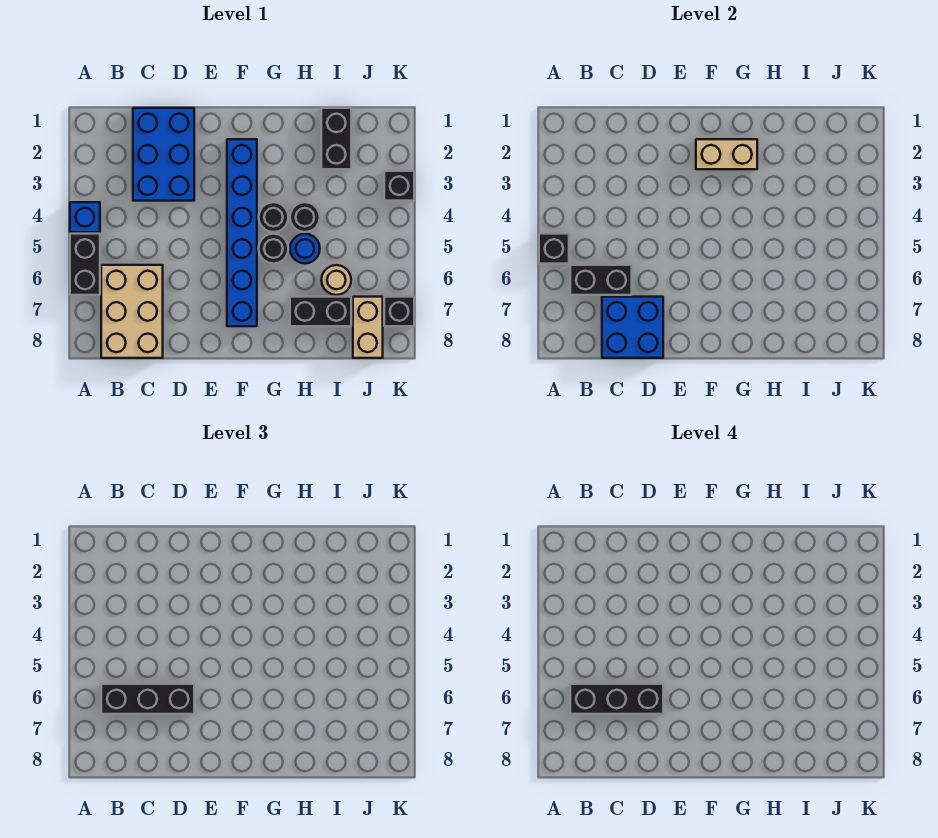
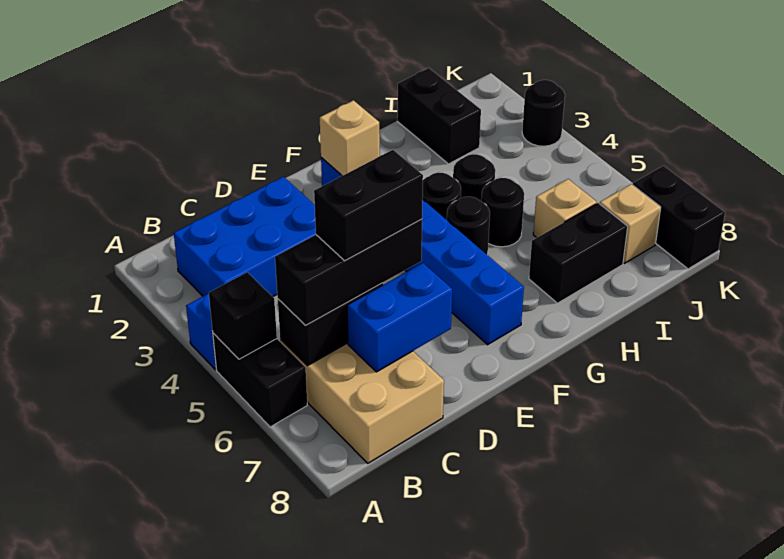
black 1x3 brick [570,684,663,714] -> black 1x2 brick [314,150,423,261]
blue 2x3 brick [133,108,194,201] -> blue 2x3 brick turned to [174,177,316,297]
blue 2x2 brick [602,297,663,358] -> blue 1x2 brick [347,263,452,372]
tan 1x2 brick [696,139,757,169] -> tan 1x1 brick [320,100,380,176]
blue 1x1 round brick [290,234,320,264] -> black 1x1 round brick [481,178,524,247]
tan 1x1 round brick [321,265,351,295] -> tan 1x1 brick [533,179,597,238]
tan 1x2 brick [353,297,383,358] -> tan 1x1 brick [600,184,661,263]
black 1x1 brick [384,171,414,201] -> black 1x1 round brick [522,80,565,146]
black 1x1 brick [384,297,414,326] -> black 1x2 brick [633,166,725,269]

